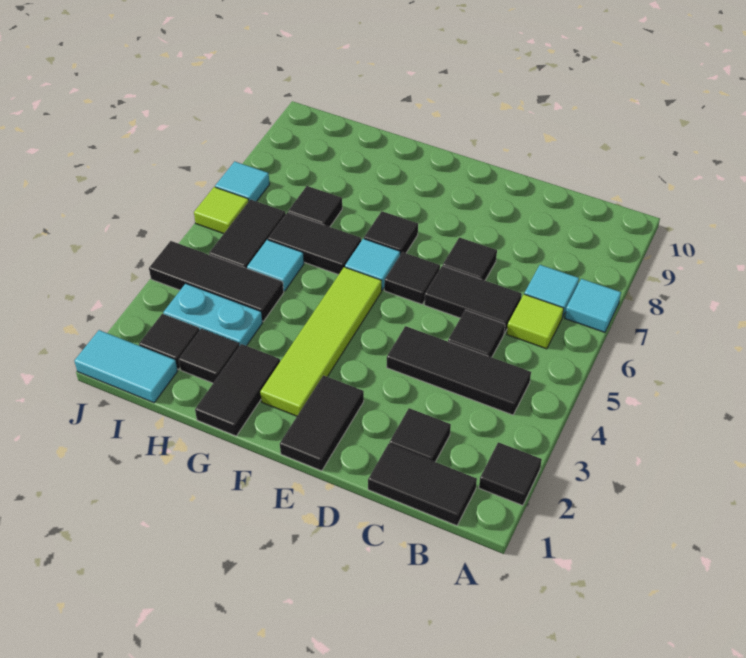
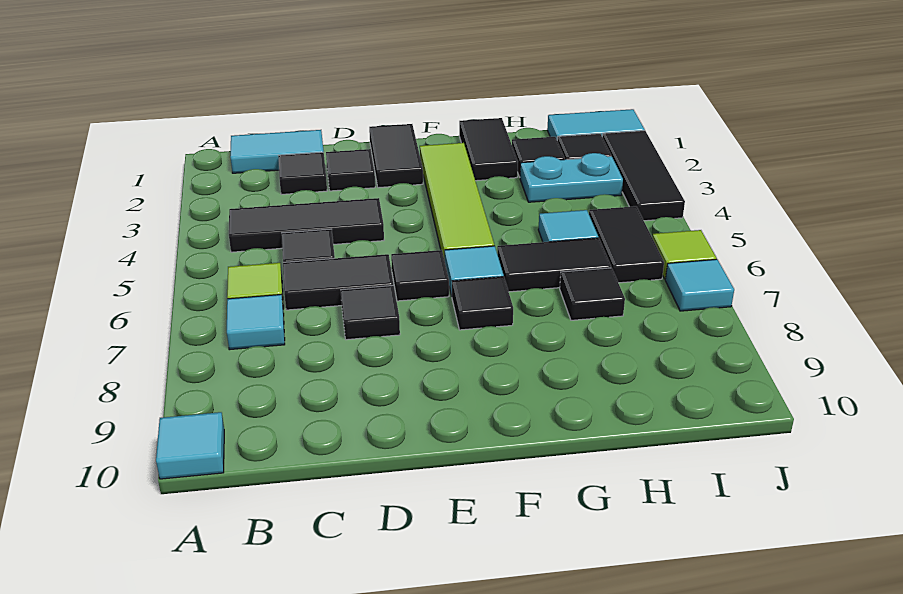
black 1x1 tile [479,442,542,505] -> black 1x1 tile moved to [326,149,375,191]
cyan 1x1 tile [565,279,621,332] -> cyan 1x1 tile moved to [156,412,224,479]
black 1x2 tile [368,444,477,526] -> cyan 1x2 tile [230,130,324,173]
black 1x3 tile [149,241,284,321] -> black 1x3 tile turned to [602,131,685,221]

